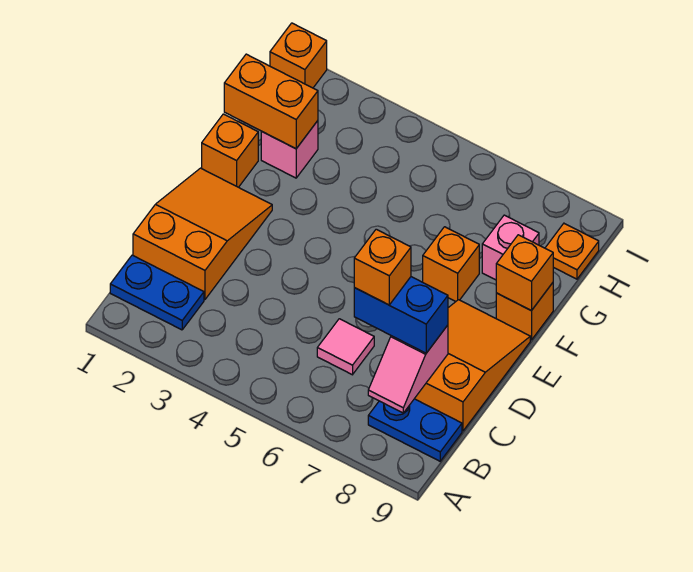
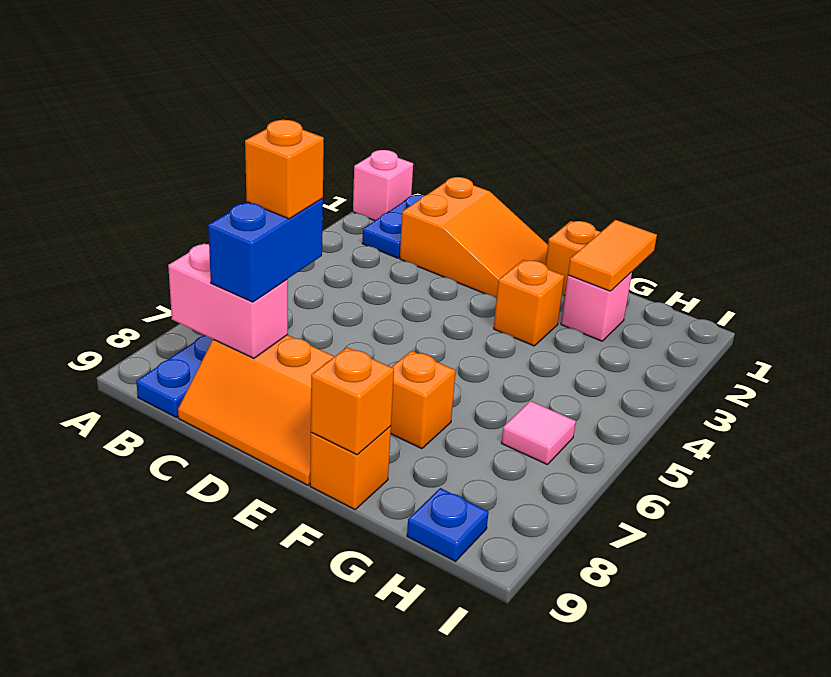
pink 1x2 slope [368,325,448,413] -> pink 1x2 brick [168,243,288,358]
pink 1x1 tile [317,319,374,375] -> pink 1x1 tile moved to [502,401,576,465]
orange 2x3 slope [415,300,530,431] -> orange 2x3 slope turned to [178,335,335,485]
orange 1x2 brick [224,54,318,149] -> orange 1x2 tile [568,220,657,291]
pink 1x1 brick [482,215,539,280] -> pink 1x1 brick moved to [353,150,413,221]
orange 1x1 plate [545,223,599,279] -> blue 1x1 plate [407,488,489,561]
orange 1x1 brick [270,23,327,88] -> orange 1x1 brick moved to [494,260,564,346]

